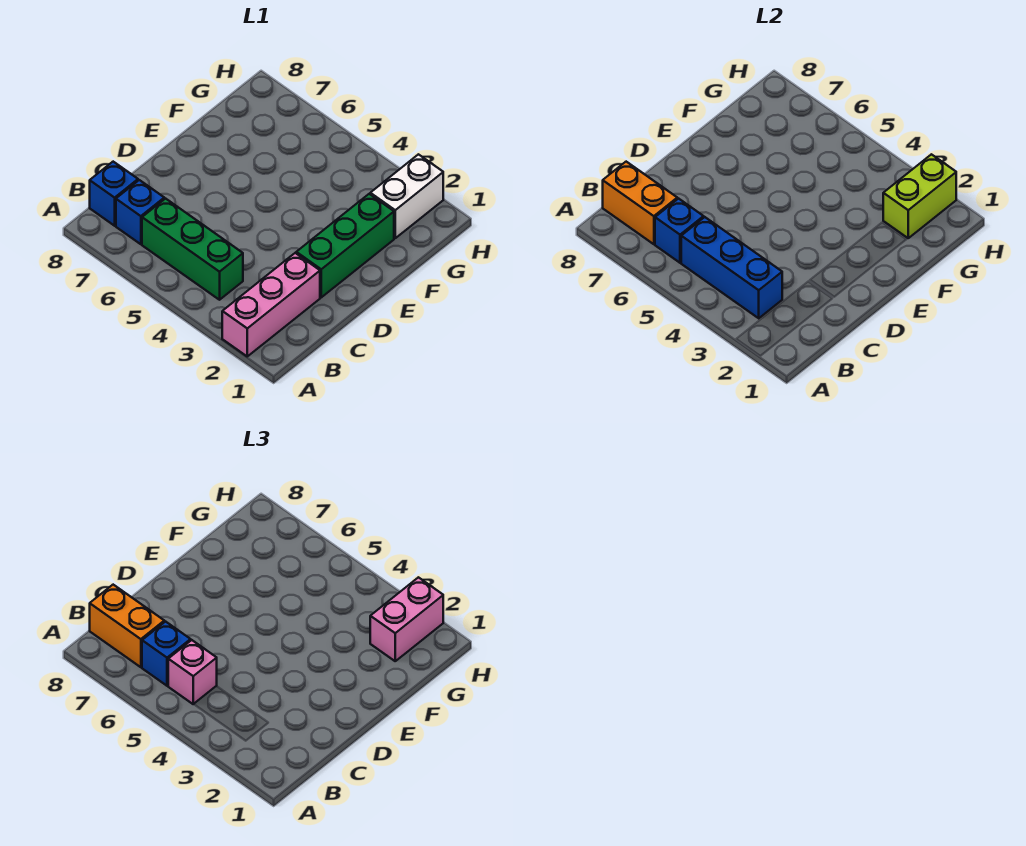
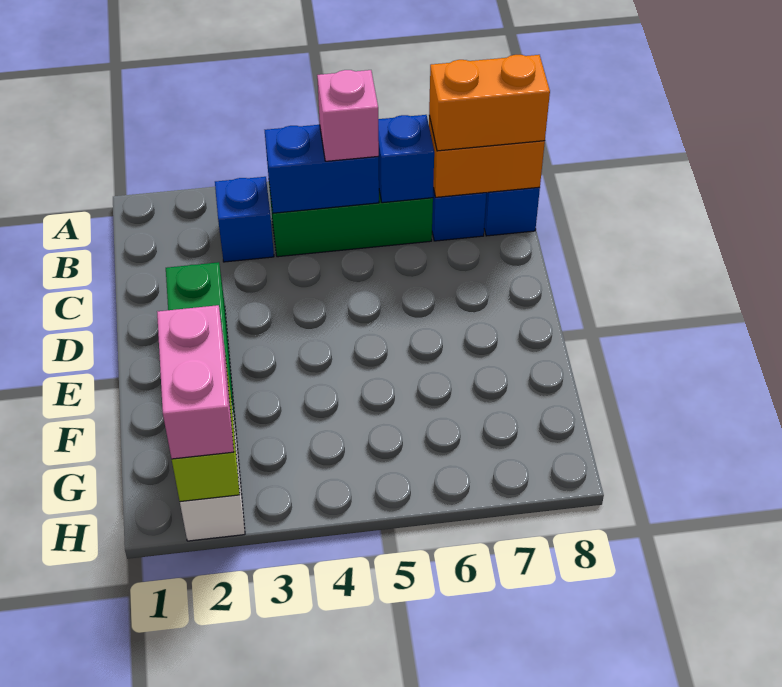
pink 1x3 brick [222,253,320,356] -> none
blue 1x3 brick [681,217,782,318] -> blue 1x2 brick [265,125,379,213]
blue 1x1 brick [142,622,191,686] -> blue 1x1 brick moved to [215,177,274,262]

